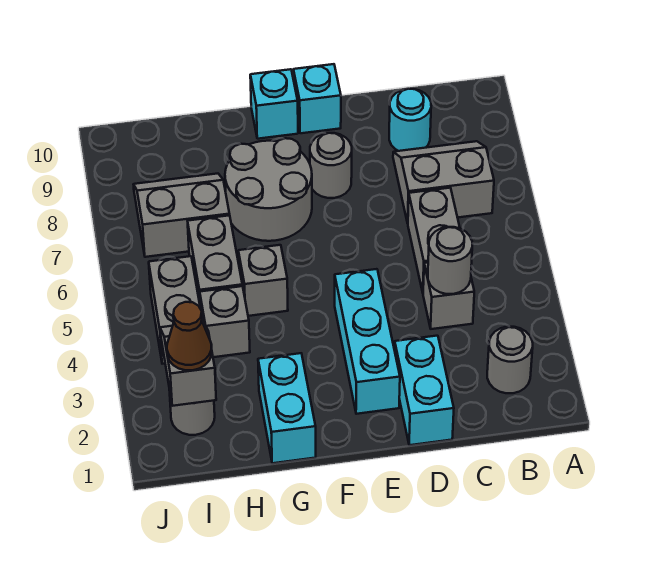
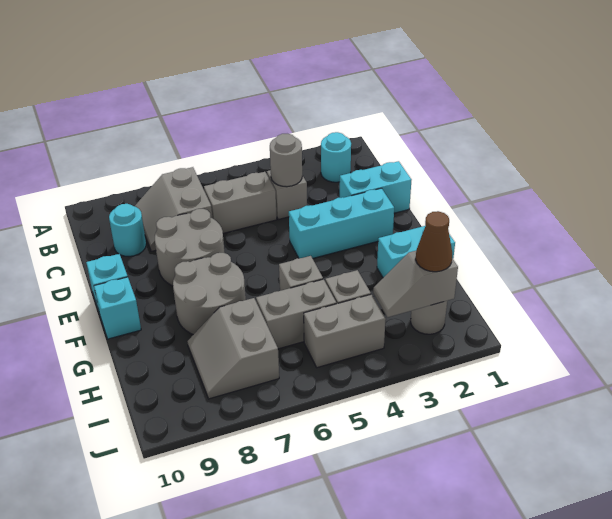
grey 1x1 round brick [487,327,533,393] -> cyan 1x1 round brick [321,132,351,182]
grey 1x1 round brick [310,133,352,198] -> grey 2x2 round brick [155,209,225,286]

